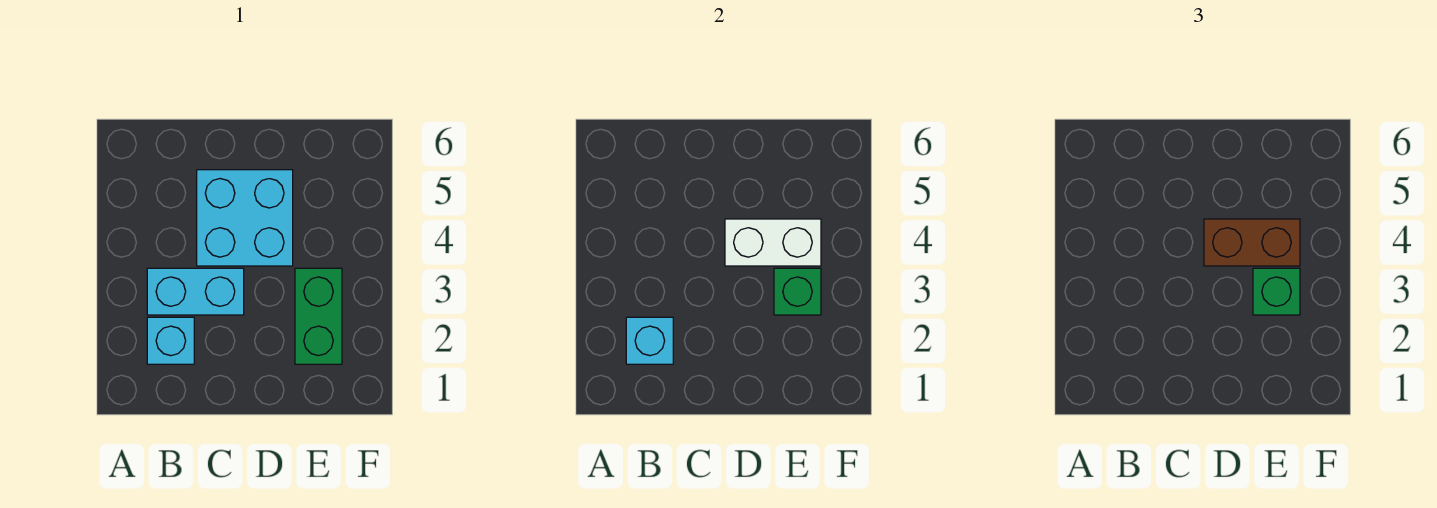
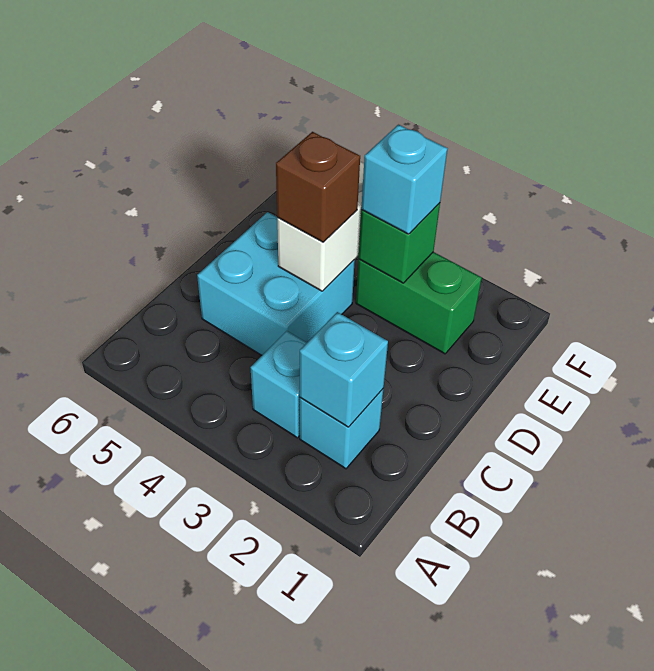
cyan 1x2 brick [147,268,244,315] -> cyan 1x1 brick [251,331,306,438]
brown 1x2 brick [1204,219,1300,266] -> brown 1x1 brick [276,132,360,242]
green 1x1 brick [1253,268,1300,315] -> cyan 1x1 brick [361,125,447,234]

